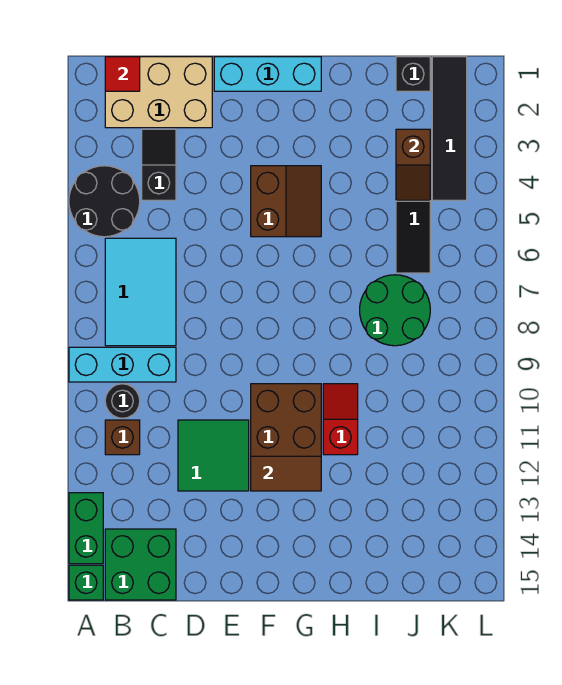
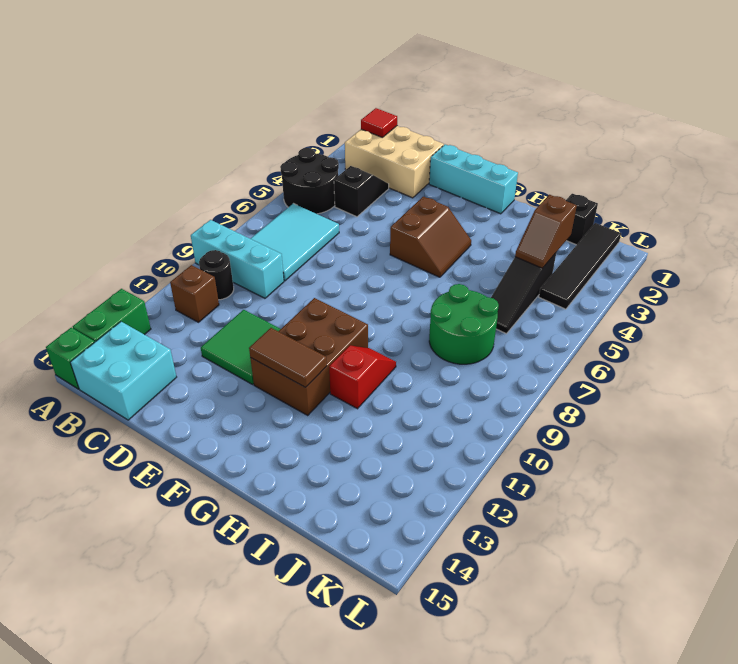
green 2x2 brick [105,529,176,600] -> cyan 2x2 brick [70,322,176,420]

